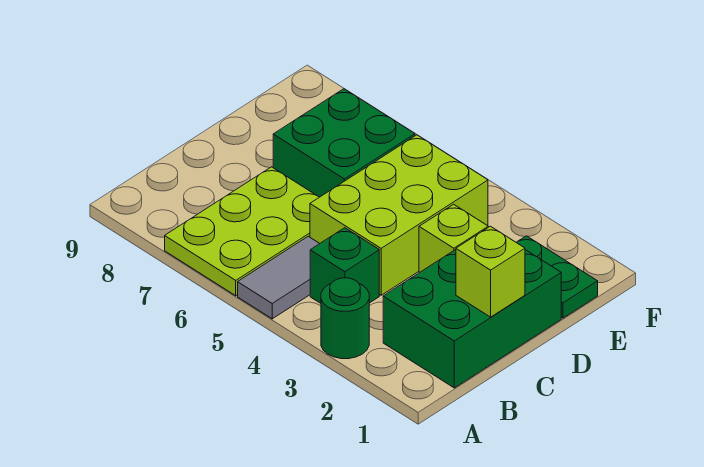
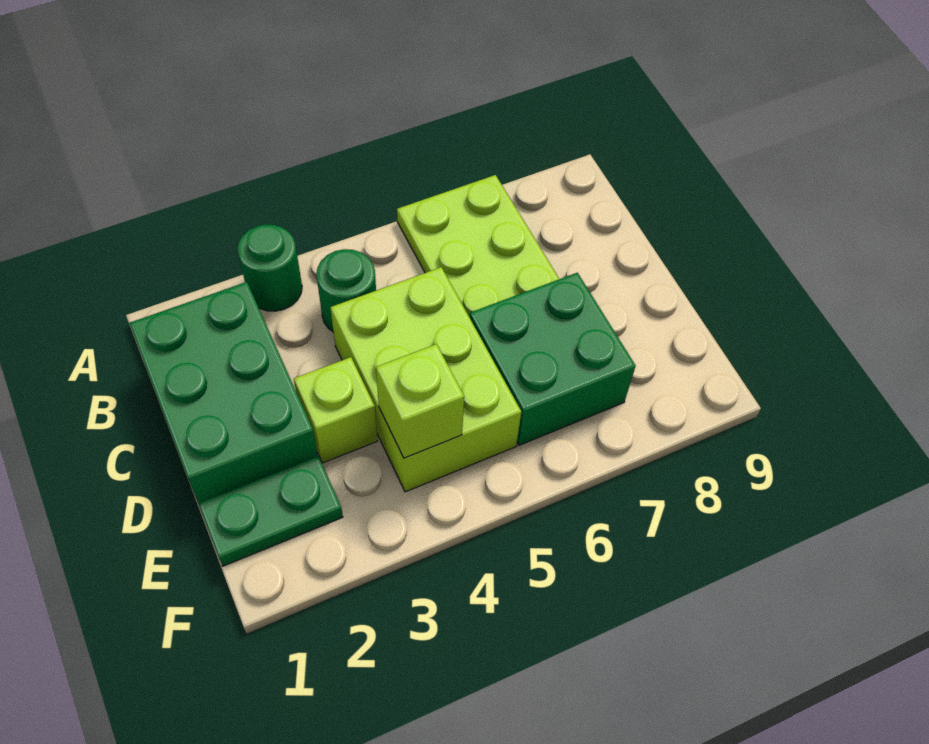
grey 1x2 tile [238,236,320,319] -> none
green 1x1 brick [310,228,379,303] -> green 1x1 round brick [316,249,376,331]
lime 1x1 brick [456,226,525,317] -> lime 1x1 brick moved to [376,344,464,458]

